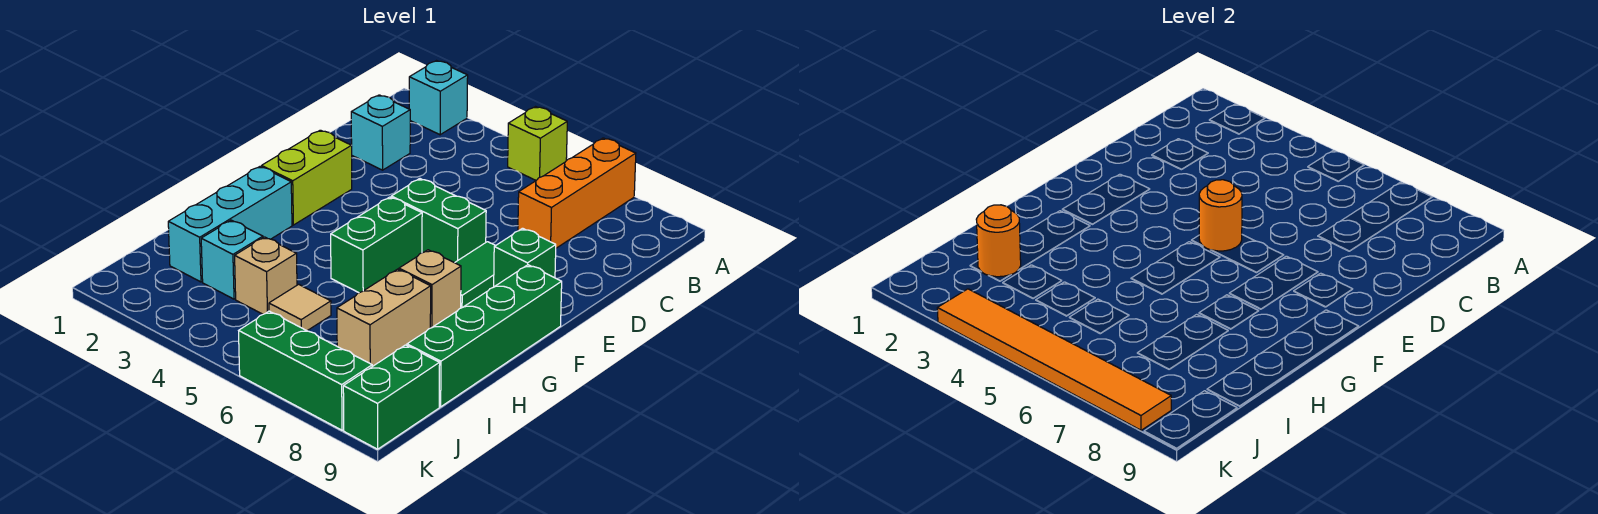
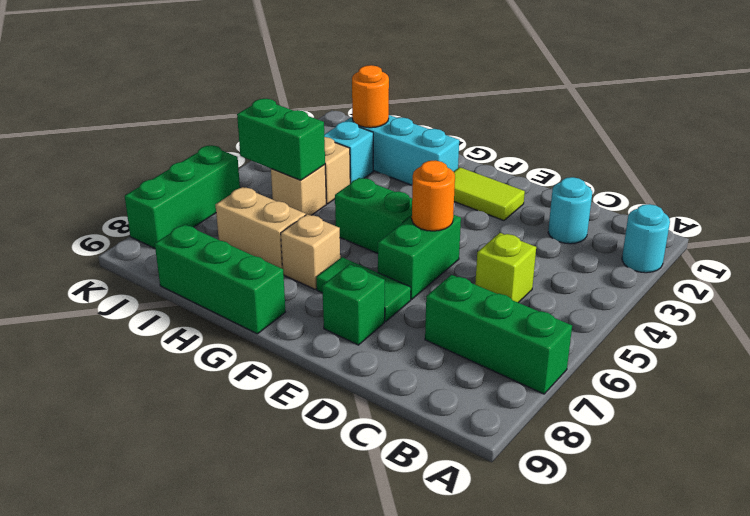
cyan 1x1 brick [409,61,468,135] -> cyan 1x1 round brick [622,204,670,273]
lime 1x1 brick [508,107,567,180] -> lime 1x1 brick moved to [475,233,536,303]
orange 1x3 brick [518,138,636,248] -> green 1x3 brick [425,275,572,394]
cyan 1x1 brick [351,95,410,170] -> cyan 1x1 round brick [548,177,592,244]
lime 1x2 brick [262,130,352,225] -> lime 1x2 tile [454,167,525,221]
green 1x4 brick [407,265,562,407] -> green 1x3 brick [155,224,286,334]
tan 1x1 tile [269,284,331,331] -> tan 1x1 brick [271,165,326,215]
green 1x2 brick [343,345,440,449] -> green 1x2 brick moved to [237,99,325,180]
orange 1x6 tile [937,289,1171,430] -> none

